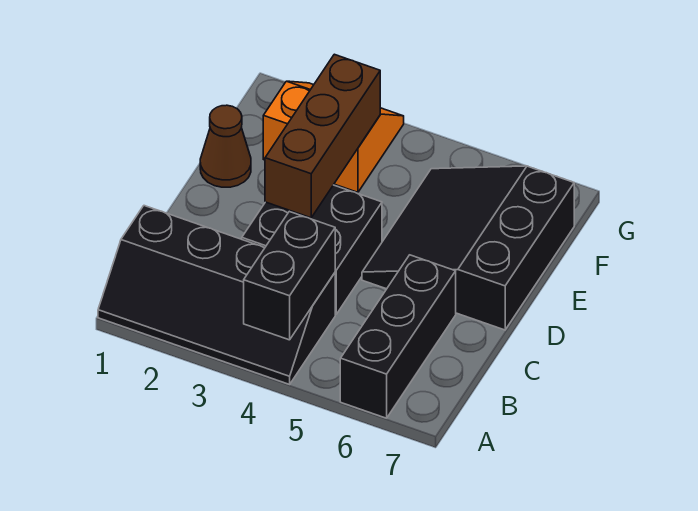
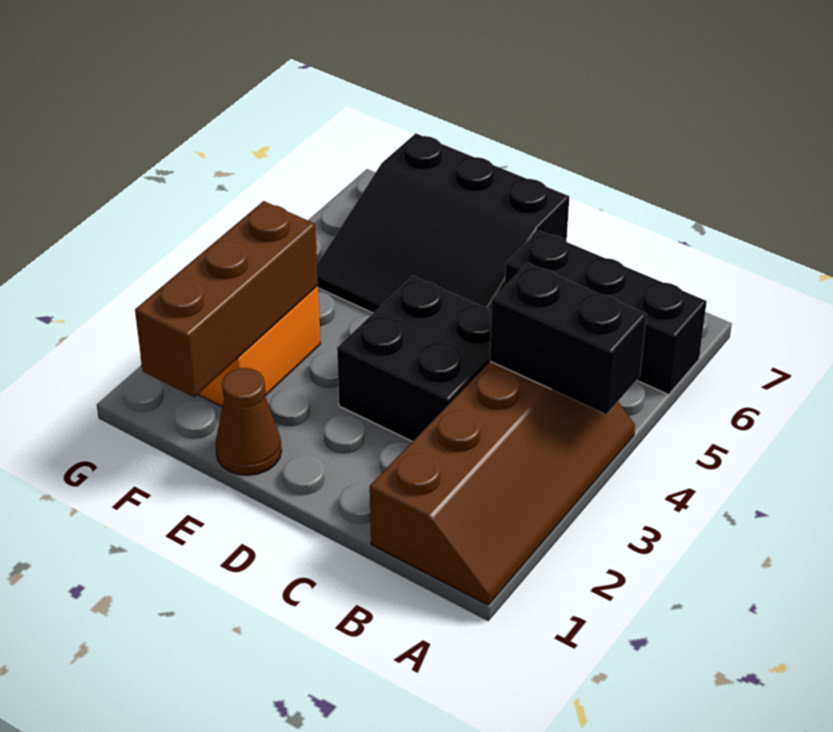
black 2x4 slope [98,206,335,384] -> brown 2x4 slope [370,361,635,605]
brown 1x3 brick [265,54,380,218] -> brown 1x3 brick turned to [135,201,318,397]

